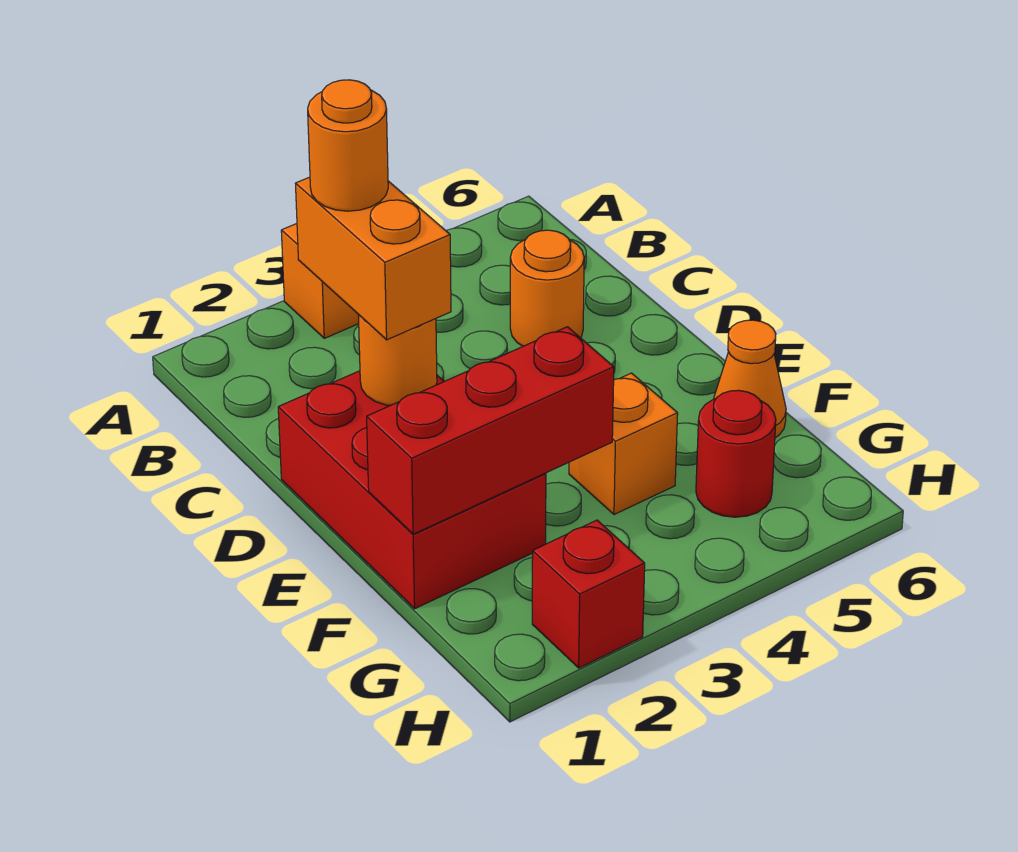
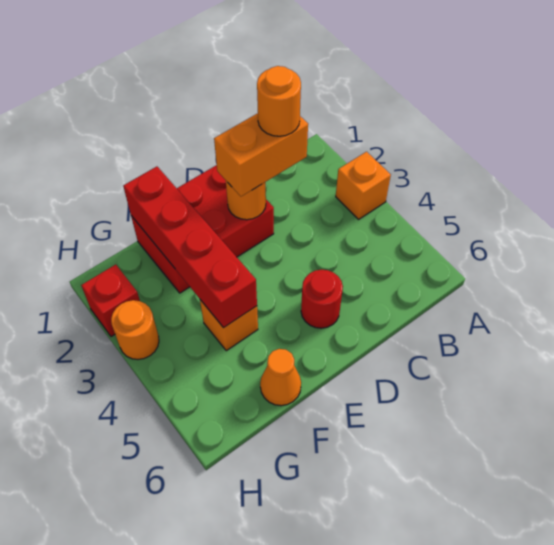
orange 1x1 round brick [510,230,584,346] -> orange 1x1 round brick moved to [111,300,159,359]
red 1x3 brick [367,327,614,534] -> red 1x4 brick [123,167,257,328]
red 1x1 round brick [696,390,776,517] -> red 1x1 round brick moved to [301,270,343,328]

